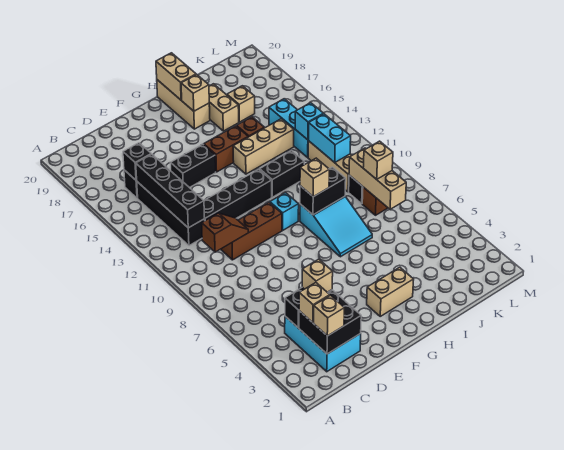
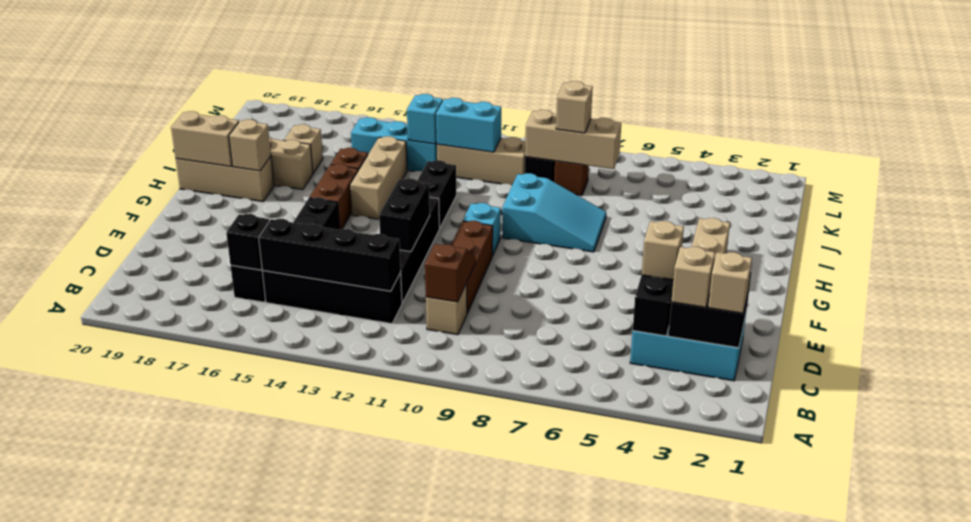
black 1x2 brick [300,167,346,215] -> black 1x2 brick moved to [379,179,430,252]
tan 1x1 brick [300,158,329,197] -> tan 1x1 brick moved to [426,283,467,335]

